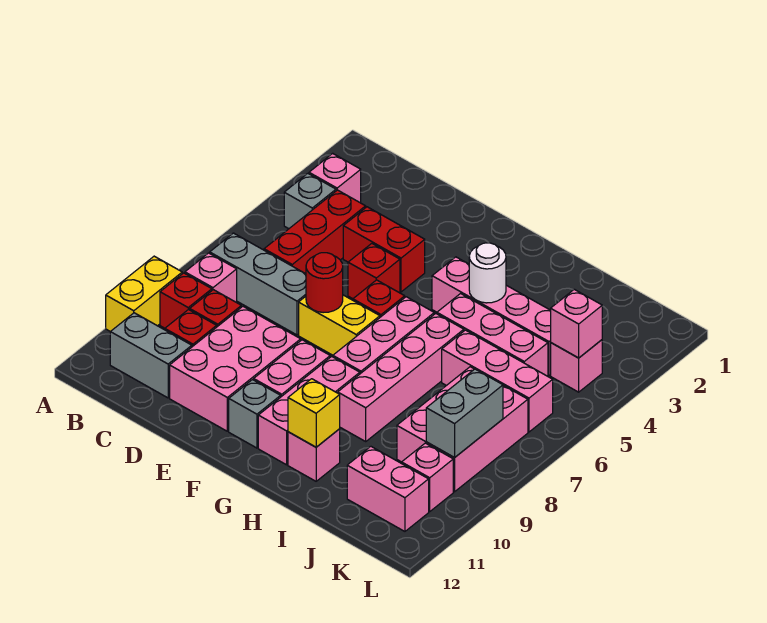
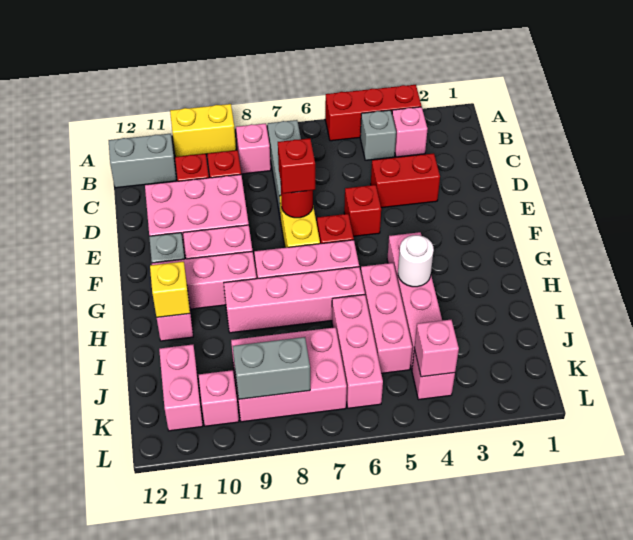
red 1x1 brick [160,273,212,328] -> red 1x1 brick moved to [278,138,315,193]
grey 1x2 brick [110,313,192,398] -> grey 1x2 brick turned to [109,134,177,188]
red 1x3 brick [264,190,366,274] -> red 1x3 brick moved to [325,85,421,141]
red 1x2 brick [343,207,425,292] -> red 1x2 brick turned to [371,153,440,208]

